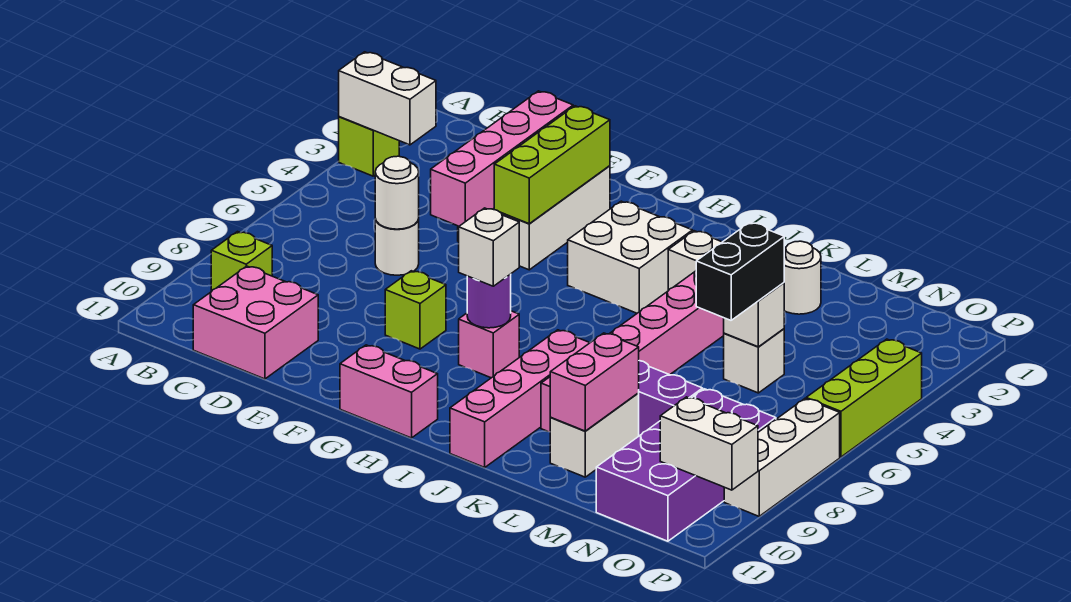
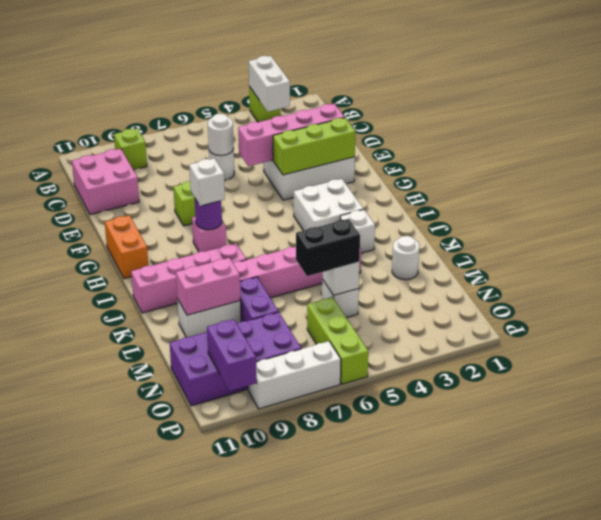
pink 1x2 brick [340,345,438,438] -> orange 1x2 brick [105,215,149,279]
white 1x2 brick [660,397,758,490] -> purple 1x2 brick [207,319,257,391]
lime 1x3 brick [806,339,922,457] -> lime 1x3 brick turned to [307,297,368,384]

